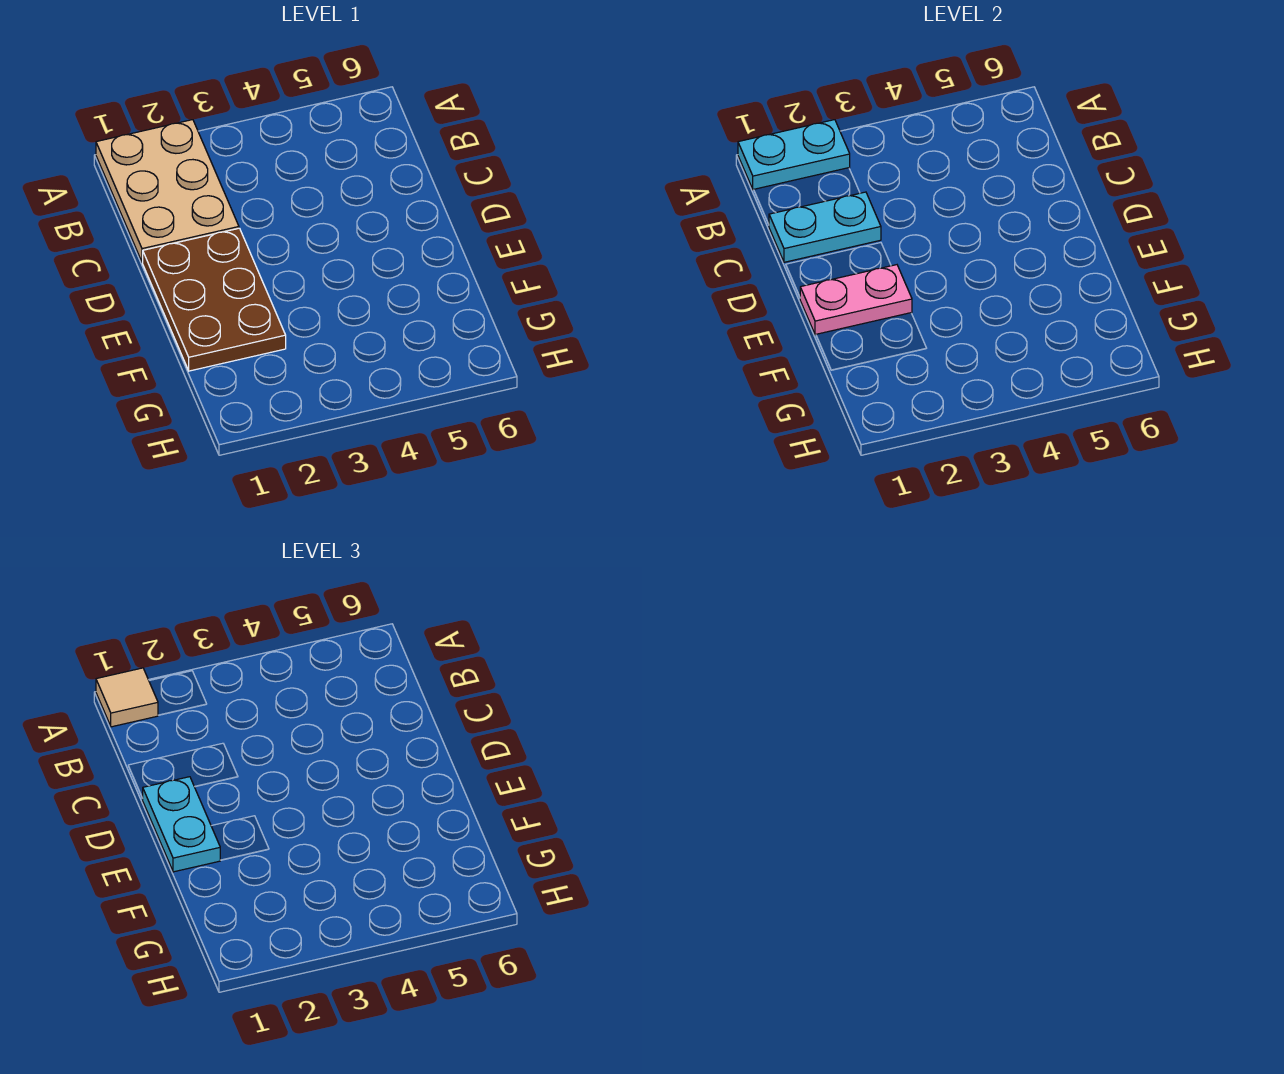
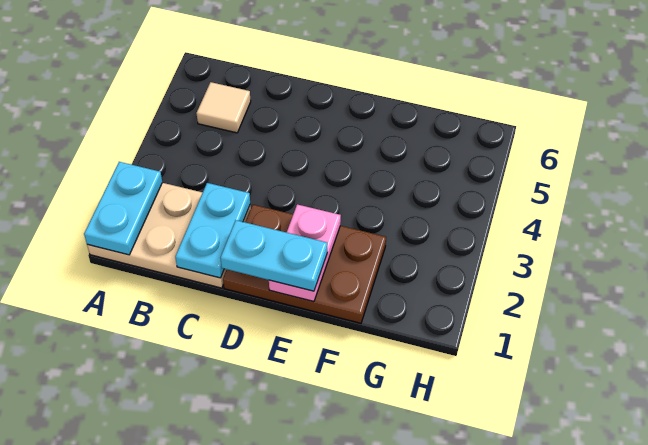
tan 1x1 tile [96,668,158,727] -> tan 1x1 tile moved to [196,82,251,133]

